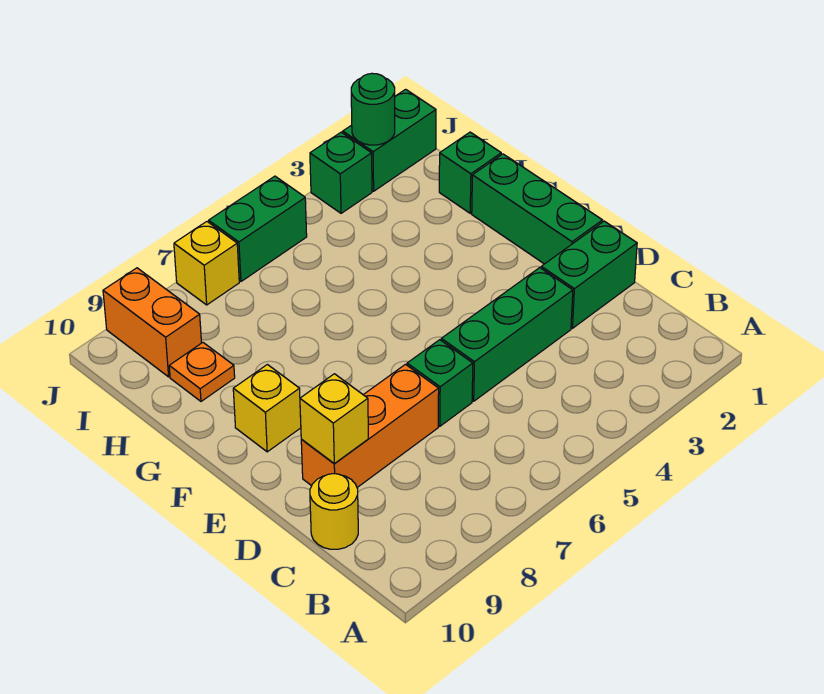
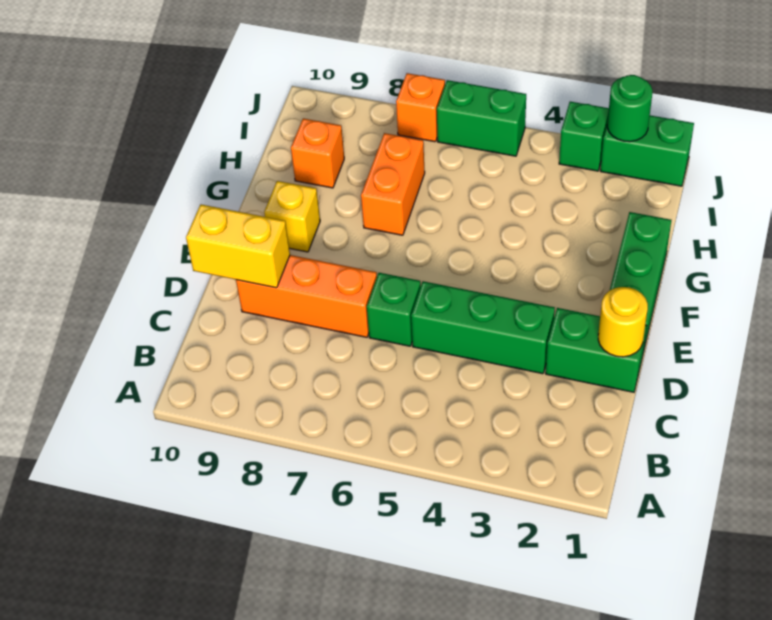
yellow 1x1 round brick [310,474,358,549] -> yellow 1x1 round brick moved to [598,287,648,357]
yellow 1x1 brick [300,374,368,463] -> yellow 1x2 brick [186,205,290,288]
green 1x1 brick [439,132,501,213] -> none
orange 1x1 plate [169,343,235,401] -> orange 1x1 brick [291,118,344,188]
orange 1x2 brick [103,268,202,377] -> orange 1x2 brick moved to [361,133,425,235]
yellow 1x1 brick [174,222,239,305] -> orange 1x1 brick [396,73,445,142]

